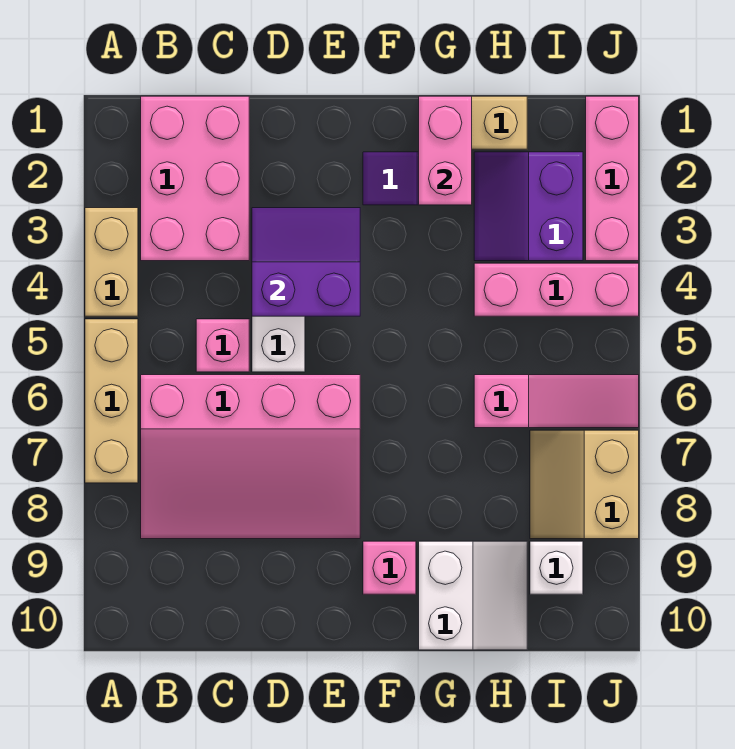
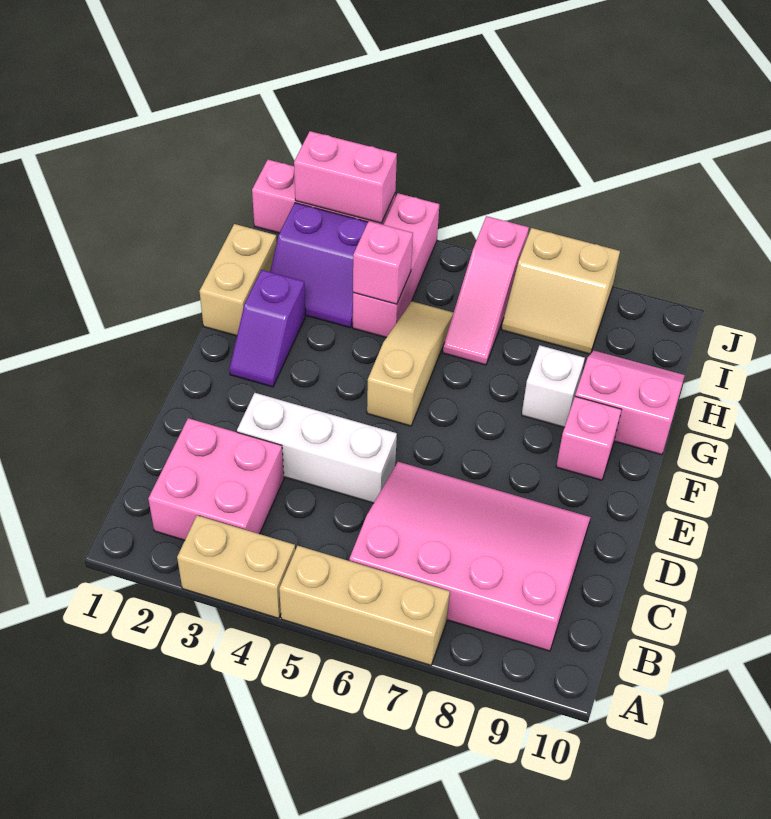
pink 2x3 brick [141,96,249,261] -> pink 2x2 brick [148,418,284,540]
pink 3x4 slope [141,375,360,539] -> pink 3x4 slope turned to [349,462,590,651]
pink 1x1 brick [196,319,249,372] -> pink 1x1 brick moved to [353,221,413,304]
purple 2x2 slope [252,208,360,316] -> none
none -> tan 1x3 slope [367,301,454,426]
pink 1x2 brick [419,96,472,205] -> pink 1x2 brick moved to [294,131,397,223]
white 2x2 slope [419,541,527,650] -> pink 2x2 slope [575,350,685,455]
pink 1x3 slope [474,375,639,428] -> pink 1x3 slope turned to [443,216,529,365]
white 1x1 brick [530,541,583,594] -> white 1x1 brick moved to [522,345,585,427]

